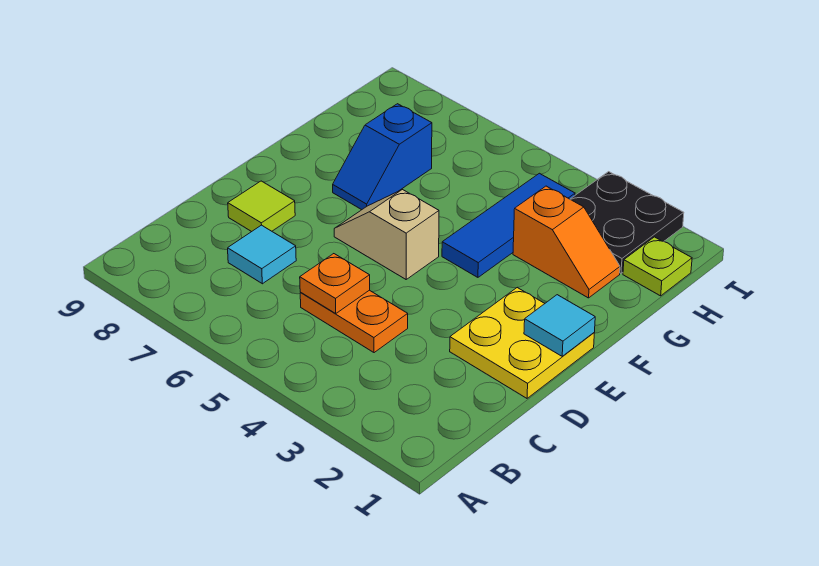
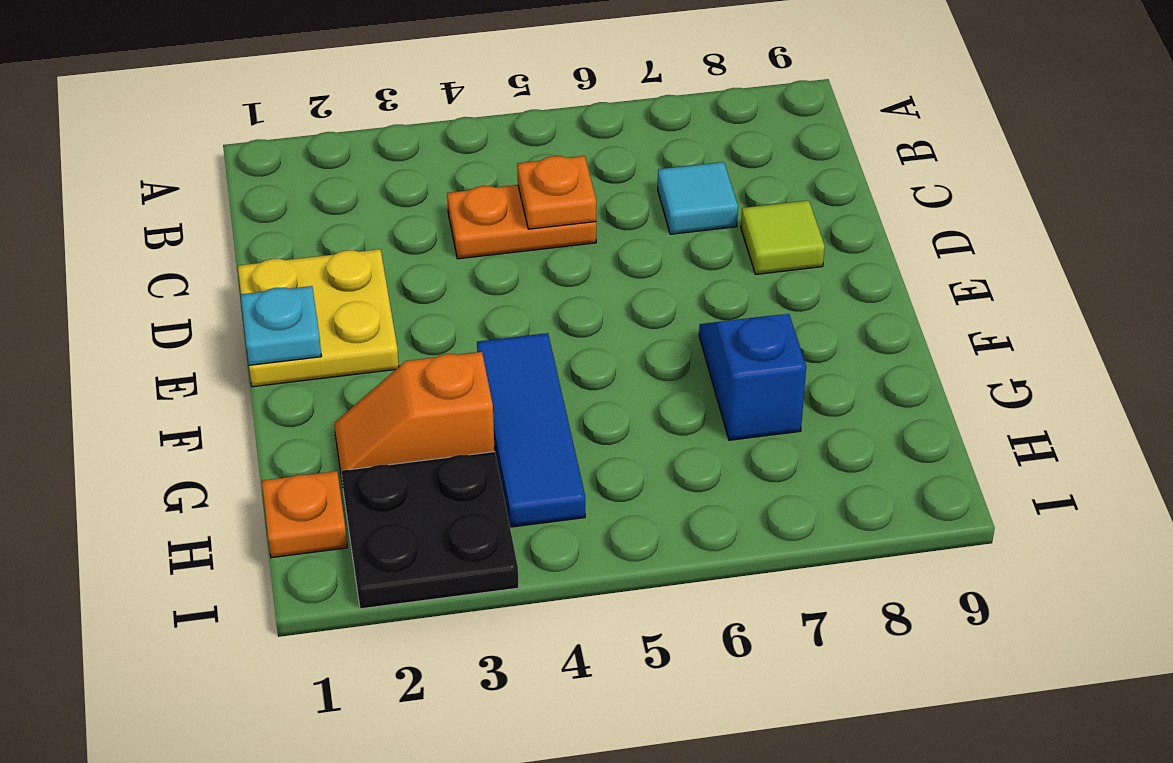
cyan 1x1 tile [524,295,595,356] -> cyan 1x1 plate [241,286,321,365]
tan 1x2 slope [334,190,439,279] -> none
lime 1x1 plate [623,237,692,296] -> orange 1x1 plate [262,471,347,558]

